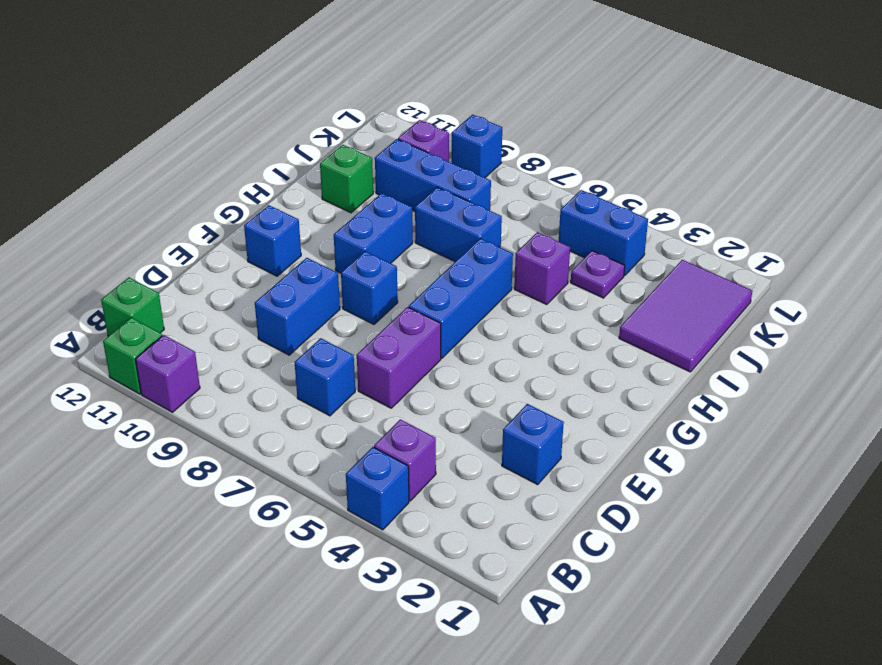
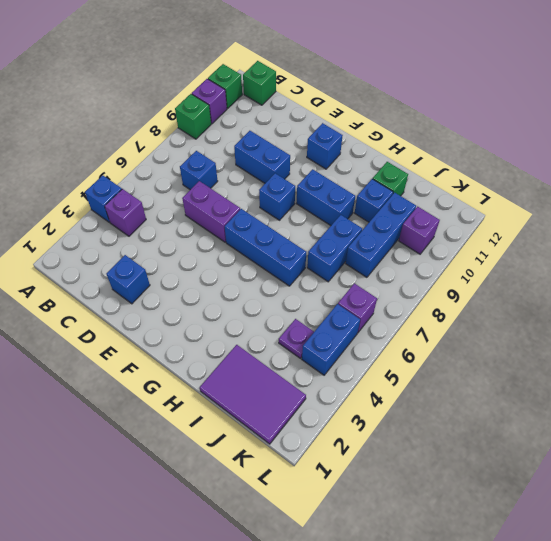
none -> green 1x1 brick [175,94,211,139]
purple 1x1 brick [514,232,570,305] -> purple 1x1 brick moved to [338,283,377,332]
blue 1x1 brick [452,115,502,178] -> blue 1x1 brick moved to [355,179,393,222]

